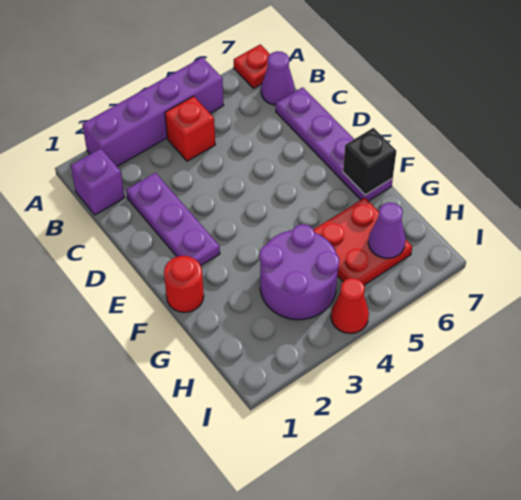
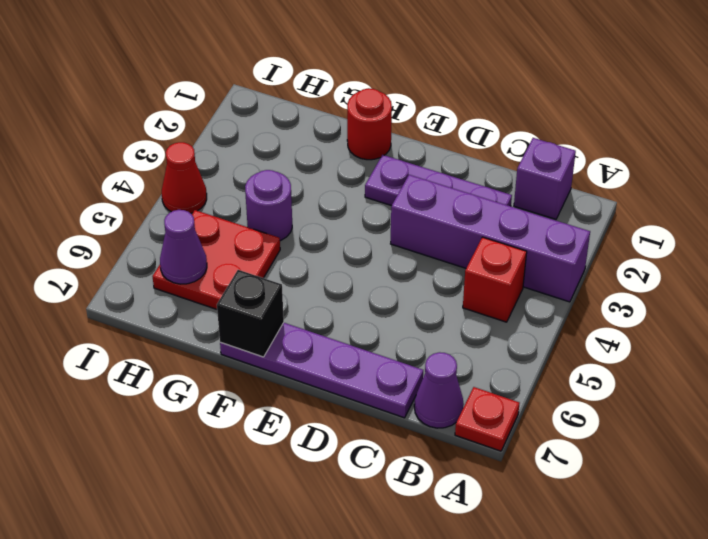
purple 1x4 brick [82,57,224,166] -> purple 1x4 brick turned to [391,175,590,302]
purple 2x2 round brick [259,224,340,320] -> purple 1x1 round brick [245,170,292,241]

